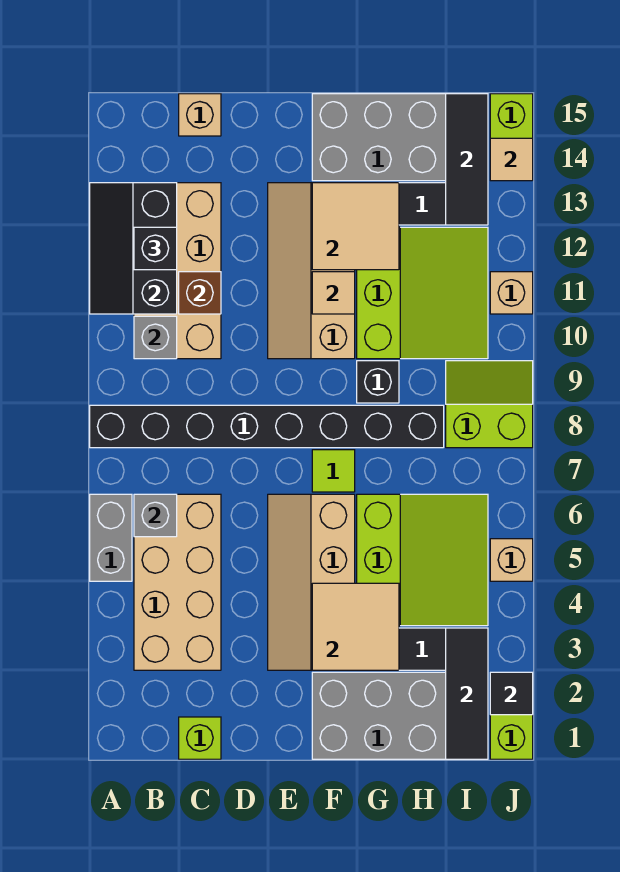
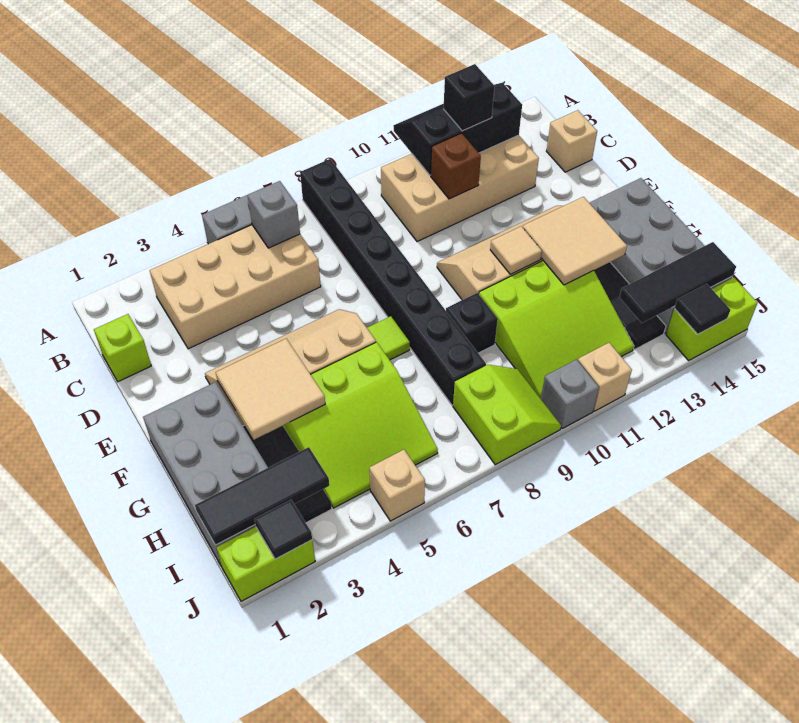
grey 1x1 brick [134,316,177,359] -> grey 1x1 brick moved to [541,360,599,429]
tan 1x1 tile [490,138,533,181] -> black 1x1 tile [674,284,730,334]

